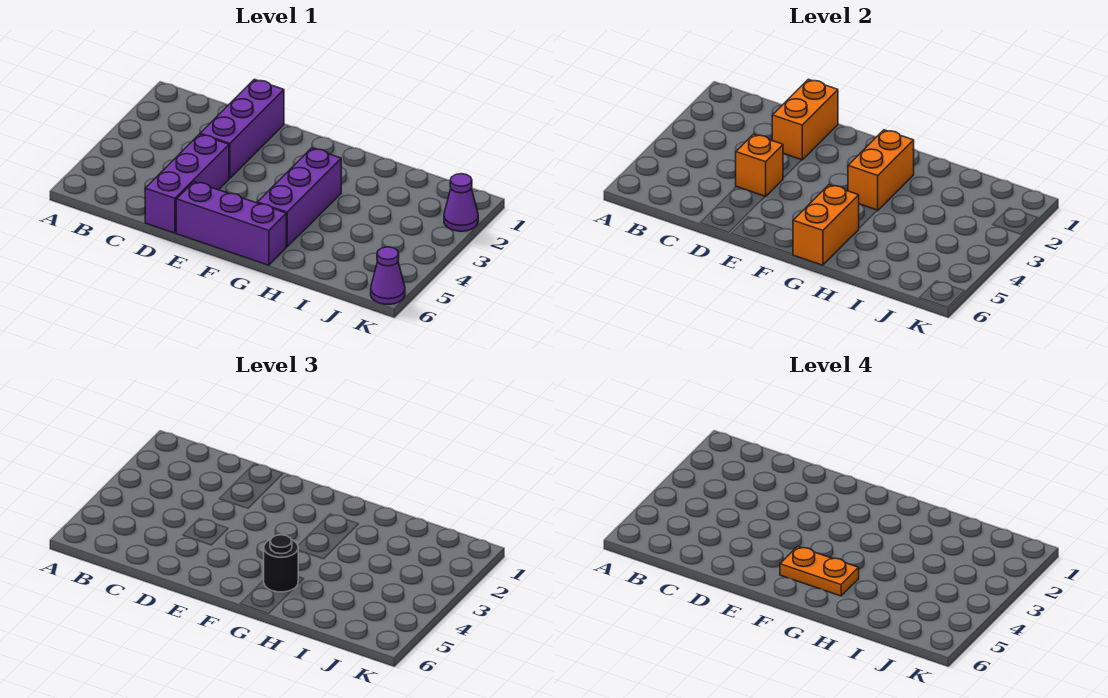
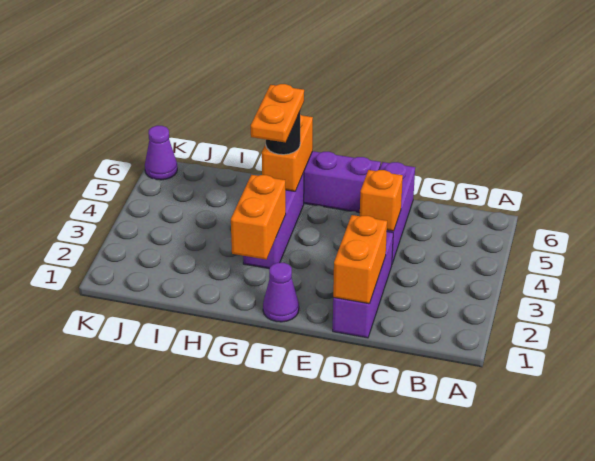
orange 1x2 plate [780,547,859,596] -> orange 1x2 plate turned to [251,84,304,142]
purple 1x1 cone [444,174,478,231] -> purple 1x1 cone moved to [263,263,299,322]

